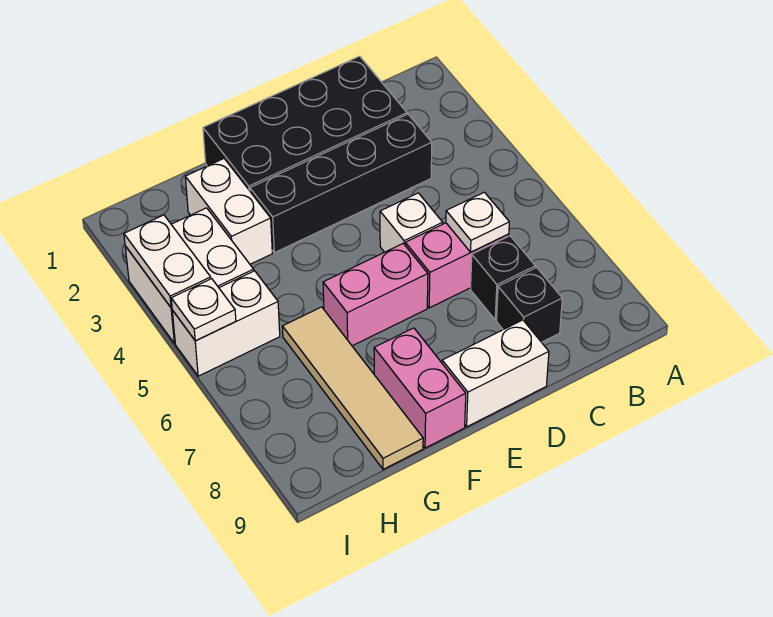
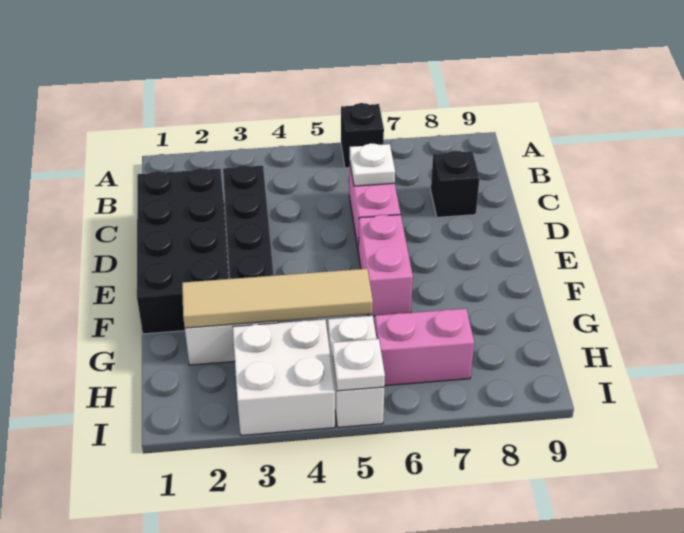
black 1x1 brick [471,236,535,320] -> black 1x1 brick moved to [341,103,384,168]
white 1x1 brick [380,193,443,252] -> none
white 1x2 brick [442,320,549,427] -> none
pink 1x2 brick [374,328,466,448] -> pink 1x2 brick moved to [375,308,474,386]
tan 1x4 tile [282,307,423,469] -> tan 1x4 tile moved to [182,269,373,328]
white 1x2 plate [124,215,211,308] -> none

